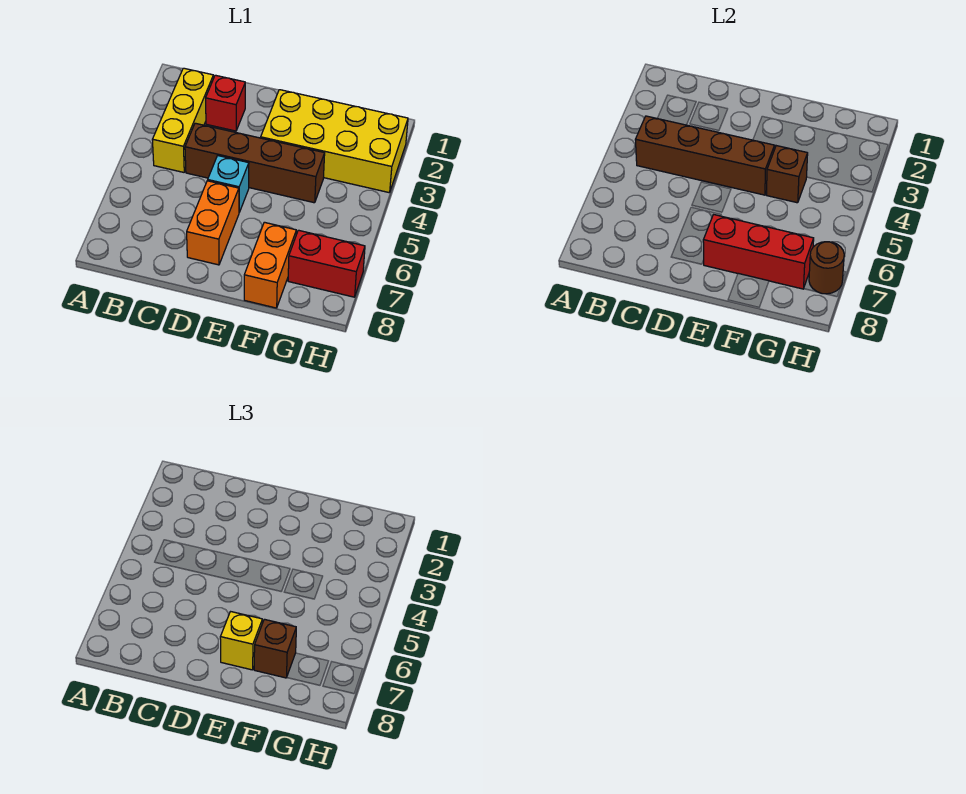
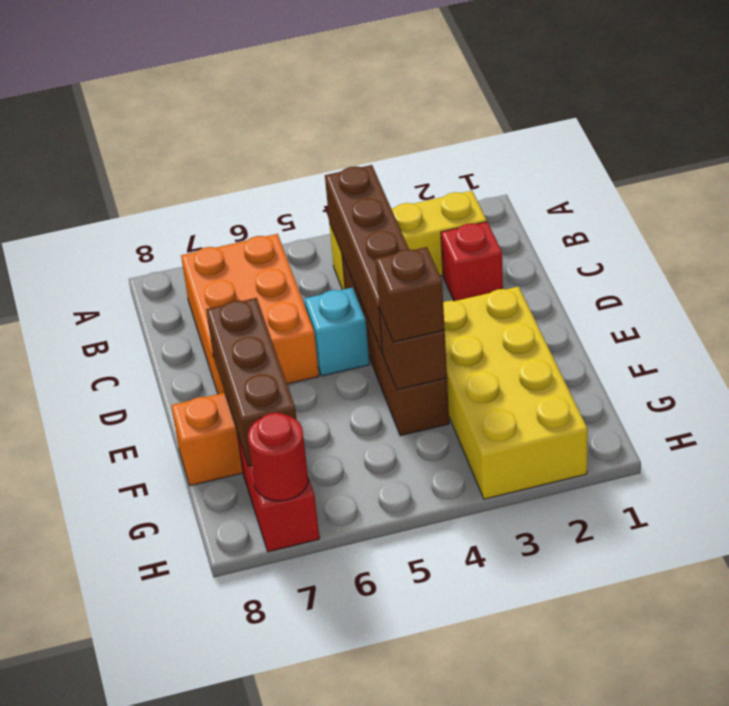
orange 1x2 brick [187,181,239,265] -> orange 2x3 brick [181,234,319,394]
red 1x3 brick [703,215,814,289] -> brown 1x3 brick [206,298,297,466]
yellow 1x1 brick [220,612,262,670] -> none
brown 1x1 brick [254,619,296,678] -> brown 1x1 brick moved to [375,247,445,342]
brown 1x1 round brick [809,242,844,294] -> red 1x1 round brick [248,413,309,501]

